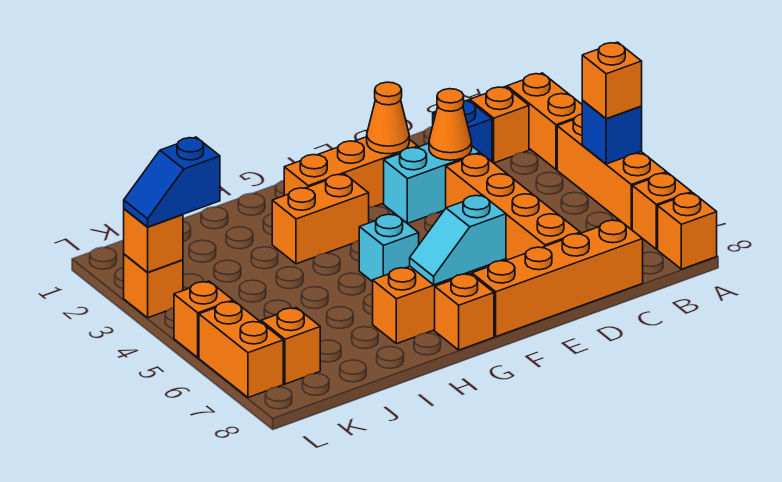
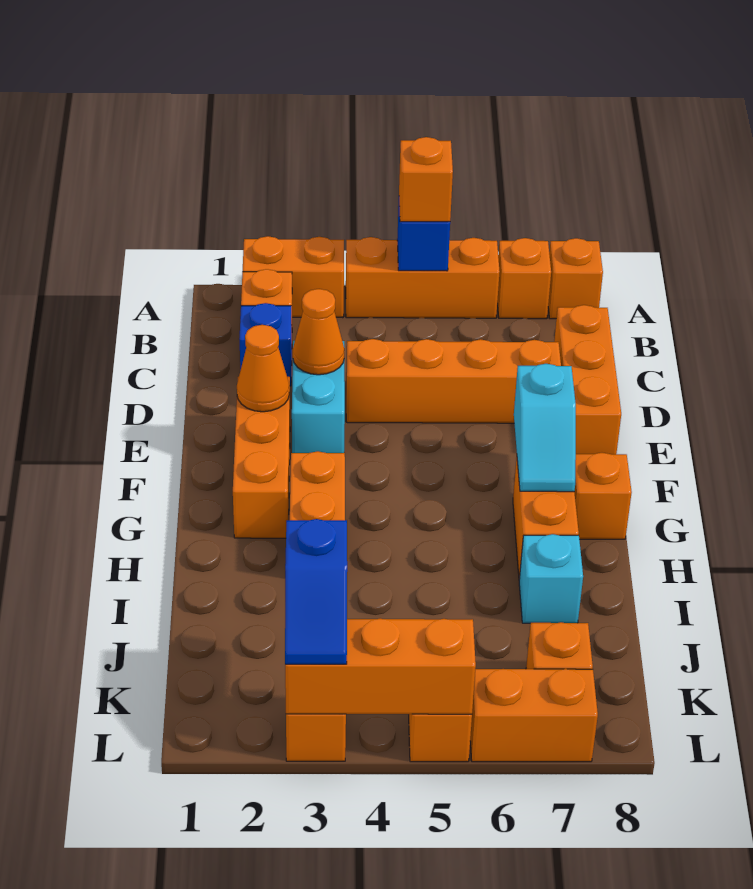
orange 1x4 brick [472,220,643,337] -> orange 1x3 brick [554,305,621,454]
cyan 1x1 brick [359,214,419,282] -> cyan 1x1 brick moved to [519,534,583,623]
orange 1x1 brick [124,209,183,272] -> orange 1x3 brick [285,618,476,714]

